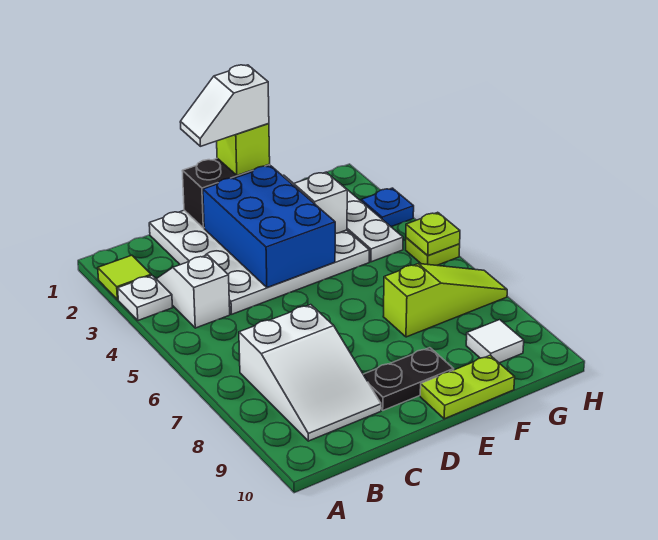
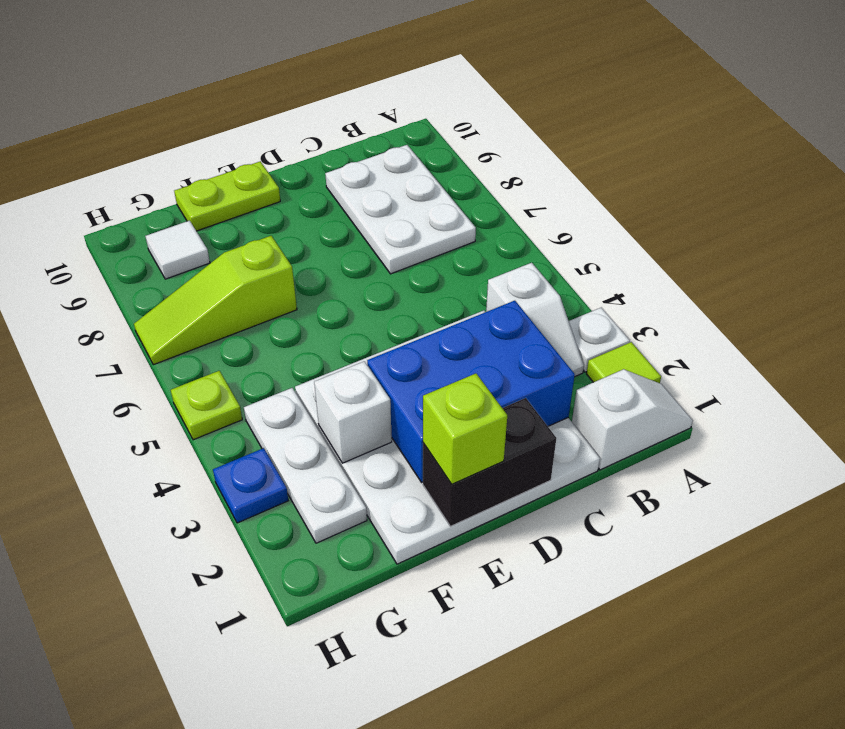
white 2x3 slope [239,305,381,441] -> white 2x3 plate [325,145,476,274]
white 1x2 slope [180,65,269,146] -> white 1x2 slope moved to [572,369,693,470]
blue 2x3 brick [203,166,335,288] -> blue 2x3 brick turned to [367,301,575,482]
black 1x2 plate [363,348,454,410] -> none
lime 1x1 plate [406,212,460,256] -> none

